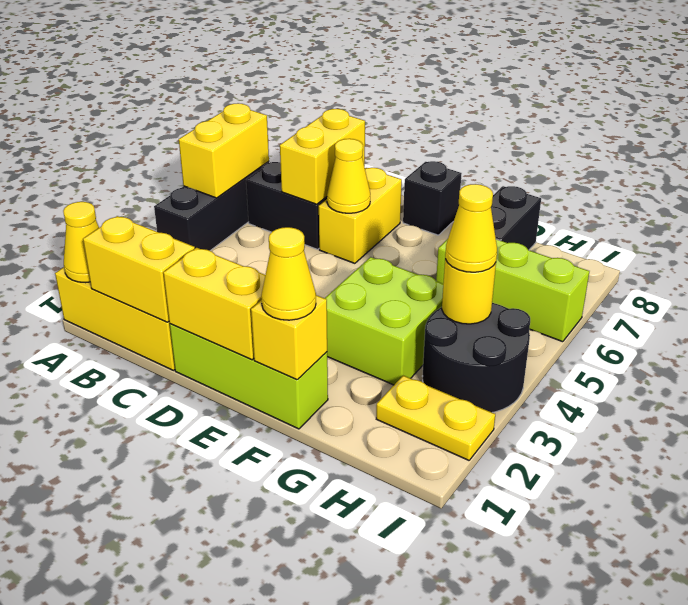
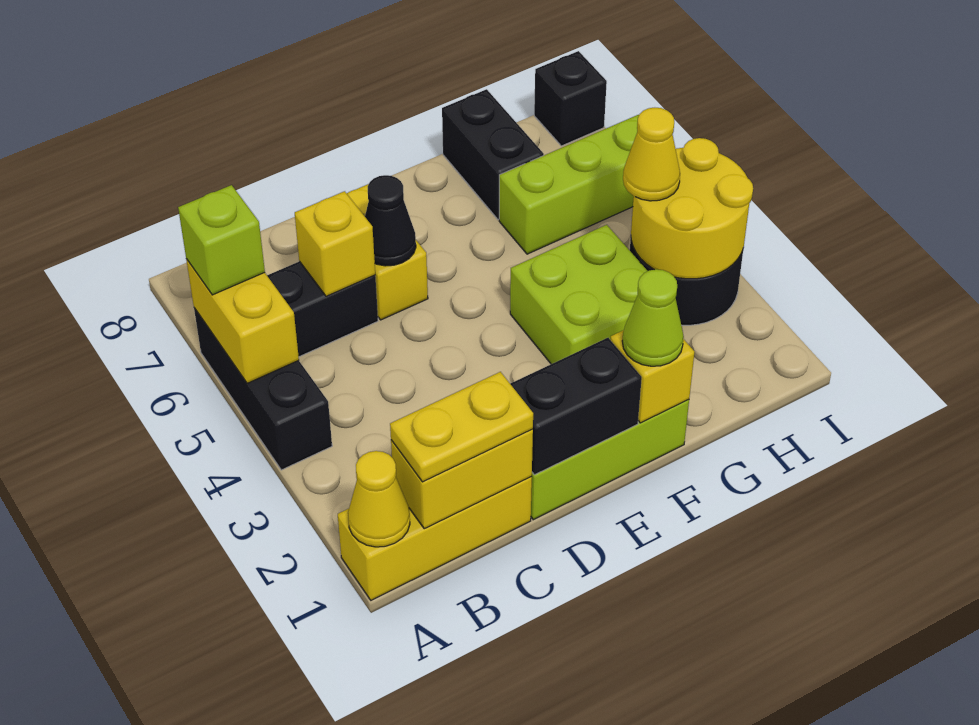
none -> lime 1x1 brick [178,185,265,295]
yellow 1x2 brick [280,109,365,204] -> yellow 1x1 brick [295,191,375,296]
yellow 1x2 brick [163,248,265,360] -> black 1x2 brick [510,338,642,475]
yellow 1x1 cone [327,139,370,213] -> black 1x1 cone [365,175,416,266]
black 1x1 brick [403,161,462,235] -> black 1x1 brick moved to [534,51,607,146]
yellow 1x1 cone [261,227,316,320] -> lime 1x1 cone [622,269,684,366]
yellow 1x2 plate [376,376,495,460] -> yellow 1x2 plate moved to [390,372,533,482]
yellow 1x1 round brick [442,259,496,324] -> yellow 2x2 round brick [631,138,753,279]

